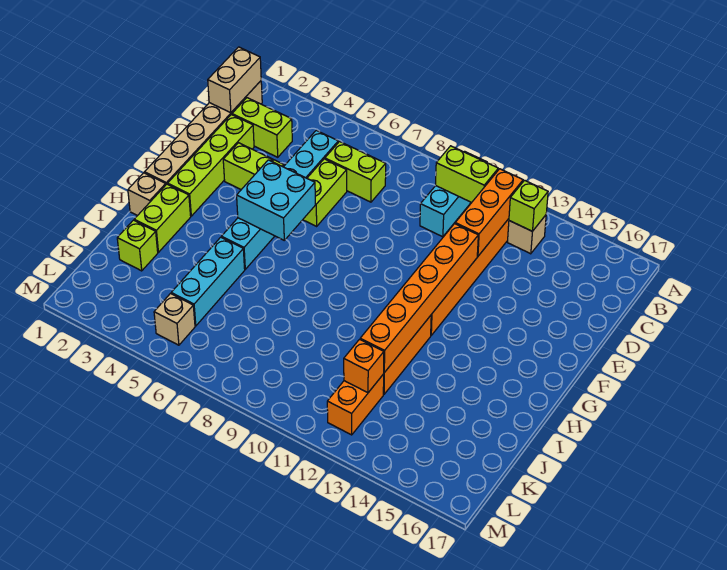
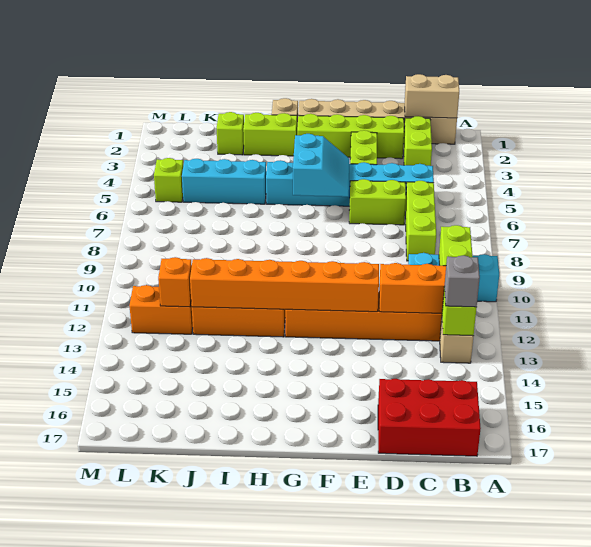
none -> grey 1x1 brick [445,255,480,307]
none -> red 2x3 brick [378,379,481,456]
lime 1x2 brick [325,142,386,202] -> lime 1x3 brick [405,181,436,261]
cyan 2x2 brick [237,160,315,240] -> cyan 2x2 slope [293,134,349,197]
tan 1x1 brick [154,294,195,345] -> lime 1x1 brick [154,158,183,202]

